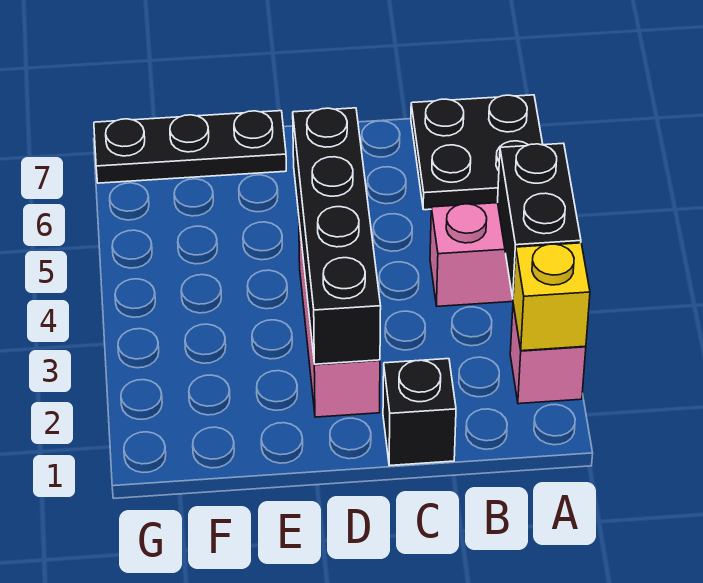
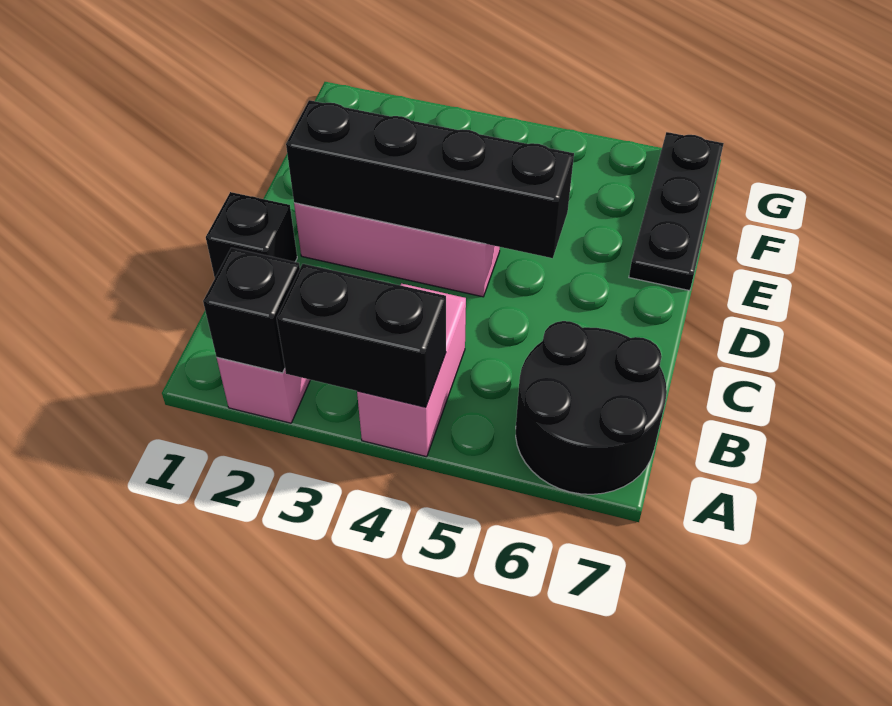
yellow 1x1 brick [513,243,590,351] -> black 1x1 brick [203,248,300,373]
black 2x2 plate [411,95,543,210] -> black 2x2 round brick [516,321,667,494]

